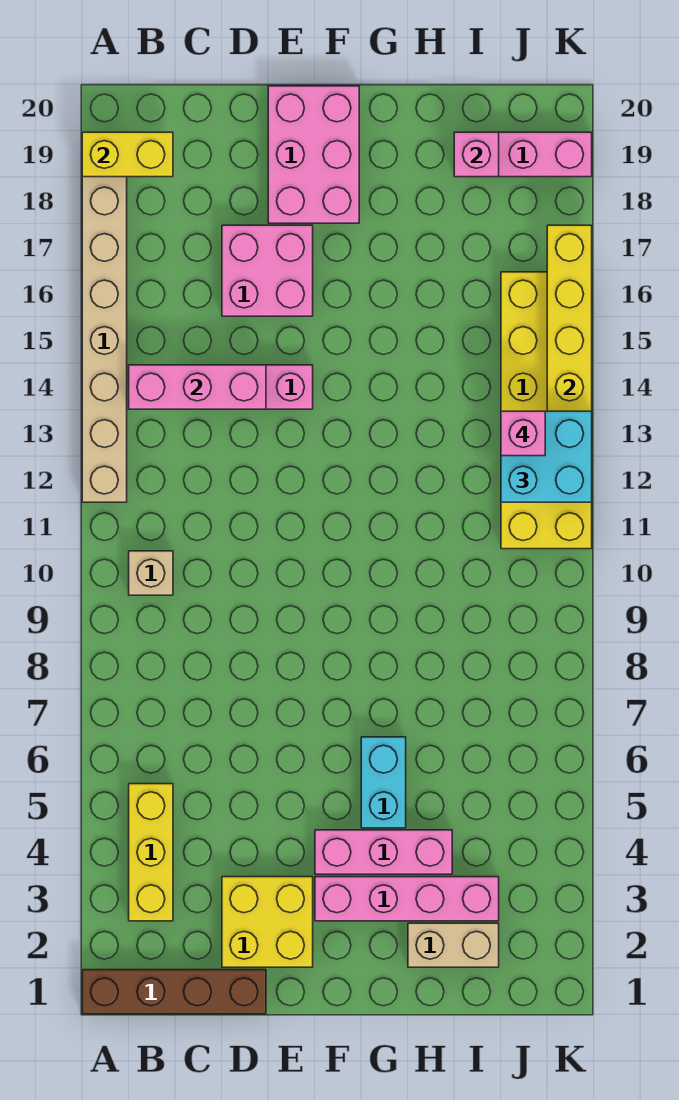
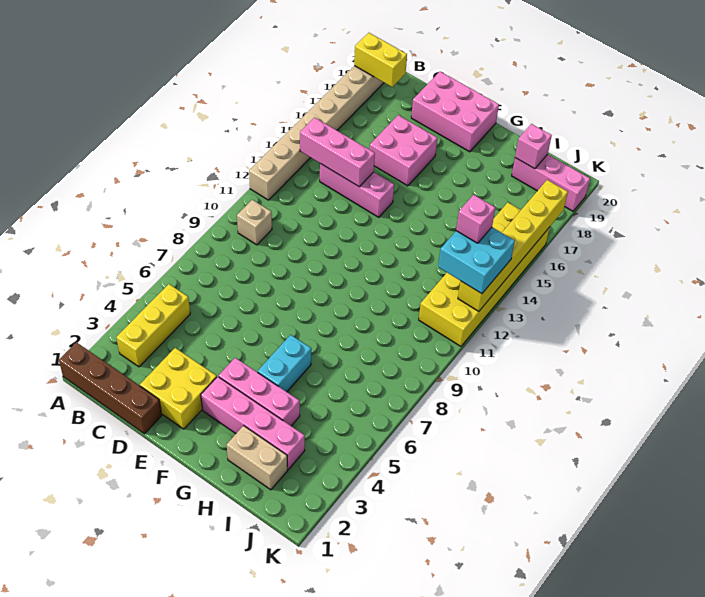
pink 2x3 brick [268,86,359,223] -> pink 2x3 brick turned to [411,71,499,152]

